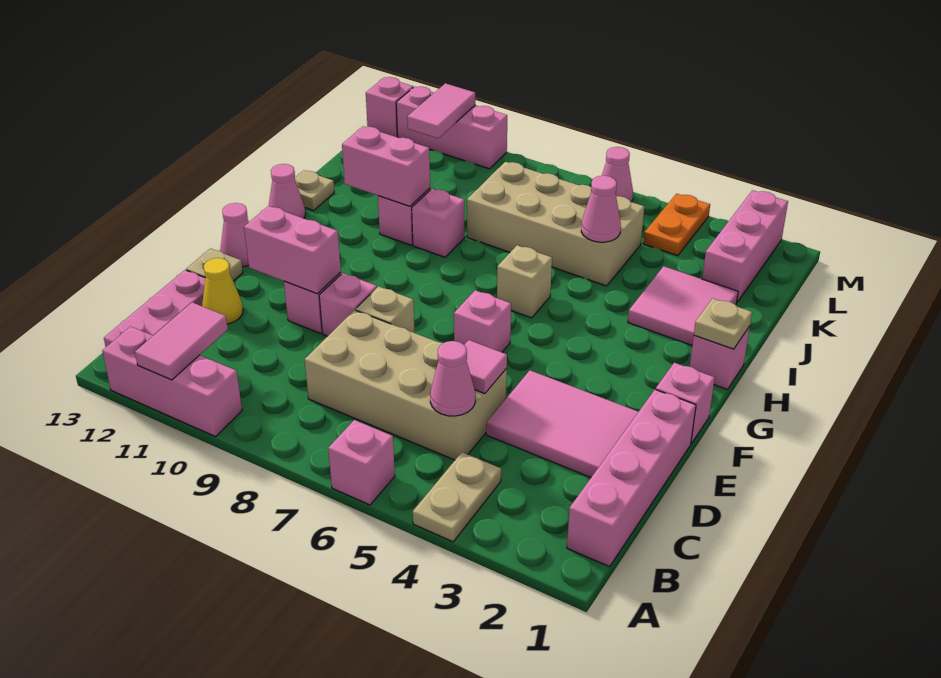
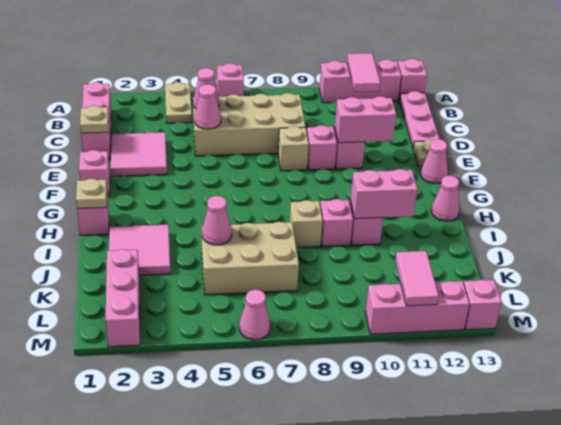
pink 1x4 brick [567,389,696,567] -> pink 1x3 brick [81,82,111,159]
pink 2x3 tile [486,370,638,477] -> pink 2x2 tile [111,132,167,177]
pink 1x1 tile [465,340,507,394] -> pink 1x1 cone [194,84,221,129]
yellow 1x1 cone [202,258,243,324] -> none
pink 1x1 brick [454,290,511,352] -> pink 1x1 brick moved to [398,59,427,100]
tan 1x1 brick [497,245,552,318] -> tan 1x1 brick moved to [290,200,323,248]
tan 1x1 plate [295,170,334,210] -> tan 1x1 plate moved to [80,106,109,133]
tan 2x4 brick [467,162,644,286] -> tan 2x3 brick [201,222,299,295]
orange 1x2 plate [643,194,710,256] -> none

